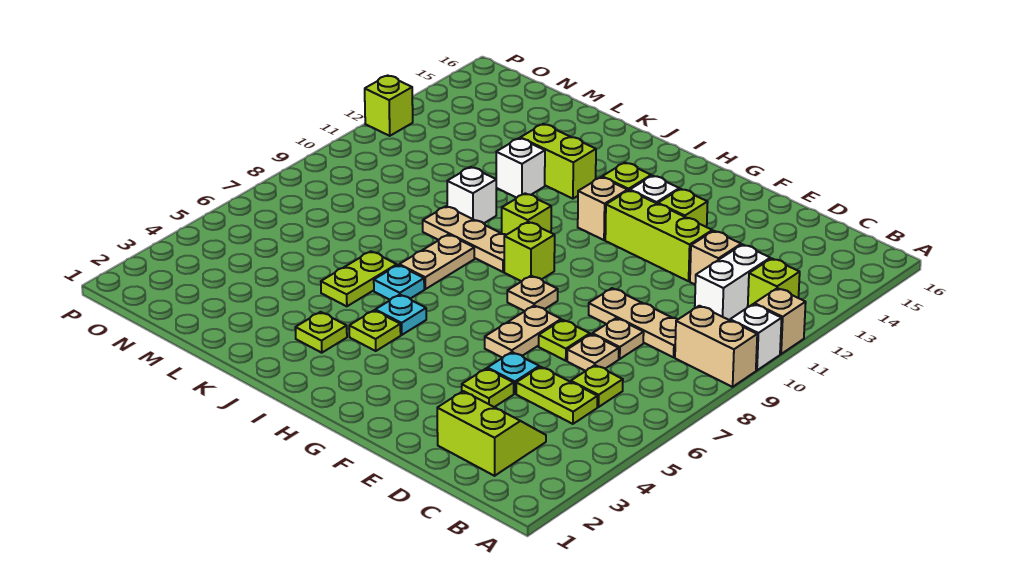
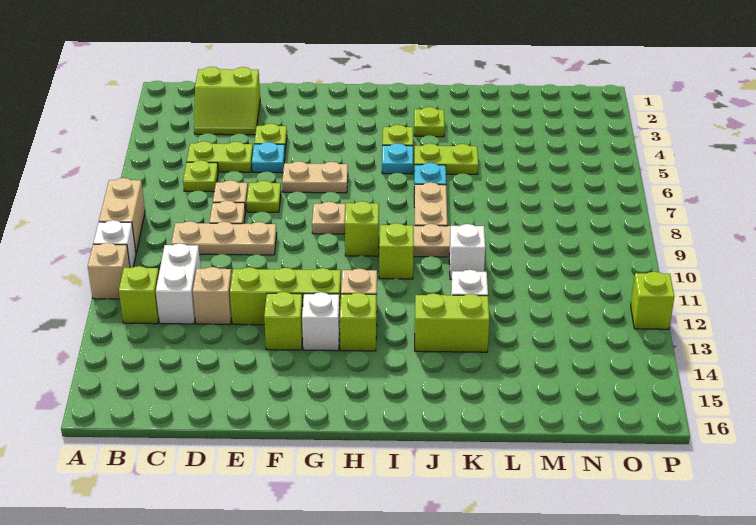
tan 1x2 brick [675,306,757,387] -> tan 1x2 brick turned to [99,178,145,253]
tan 1x2 plate [485,305,561,358] -> tan 1x2 plate turned to [282,161,348,193]
lime 1x2 plate [321,251,397,306] -> lime 1x2 plate turned to [414,144,478,174]

